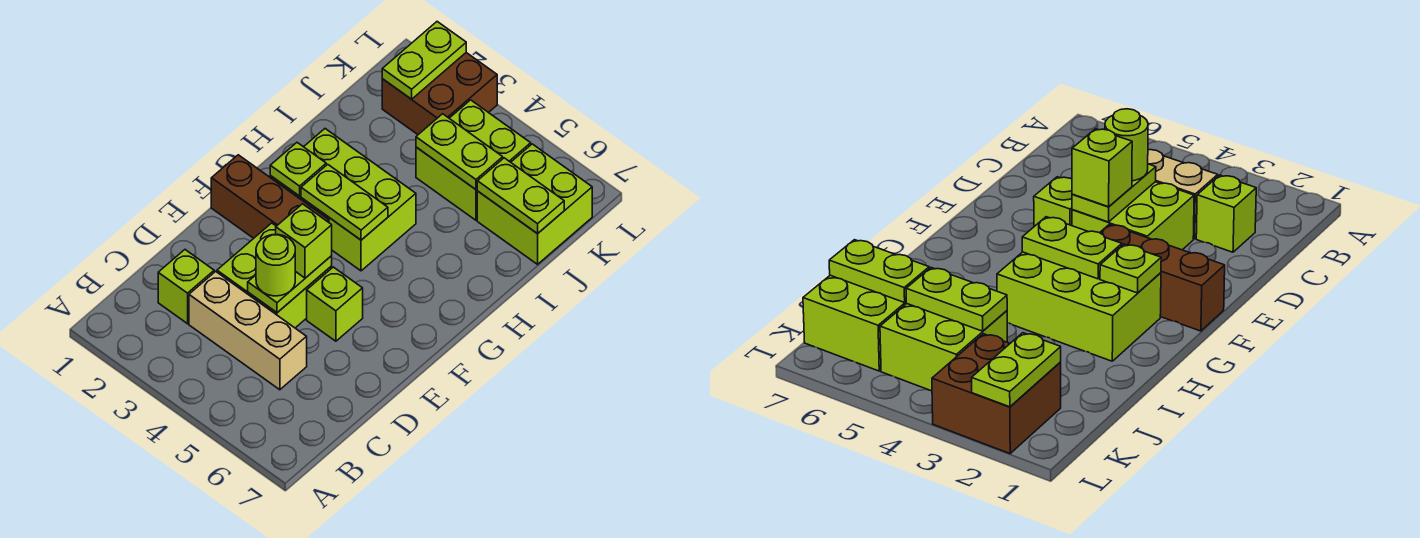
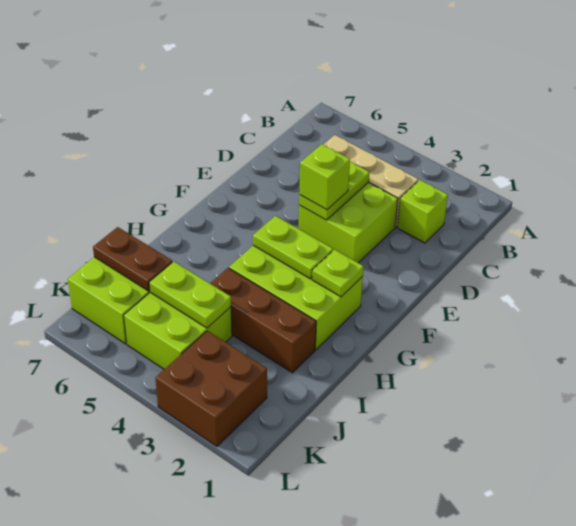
lime 1x1 round brick [256,234,295,296] -> none
lime 1x1 brick [307,267,363,341] -> none
brown 1x3 brick [211,155,329,238] -> brown 1x3 brick moved to [210,268,316,373]
lime 1x2 plate [477,158,564,234] -> brown 1x2 plate [93,227,172,291]
lime 1x2 plate [382,22,466,99] -> none

